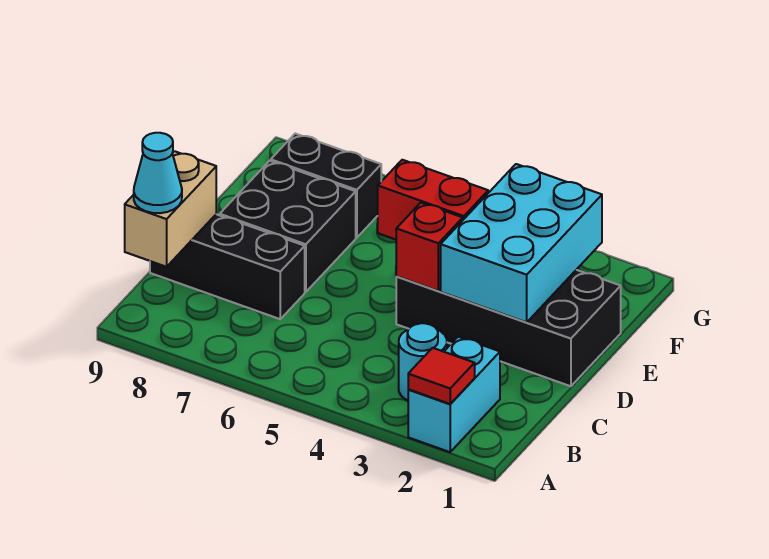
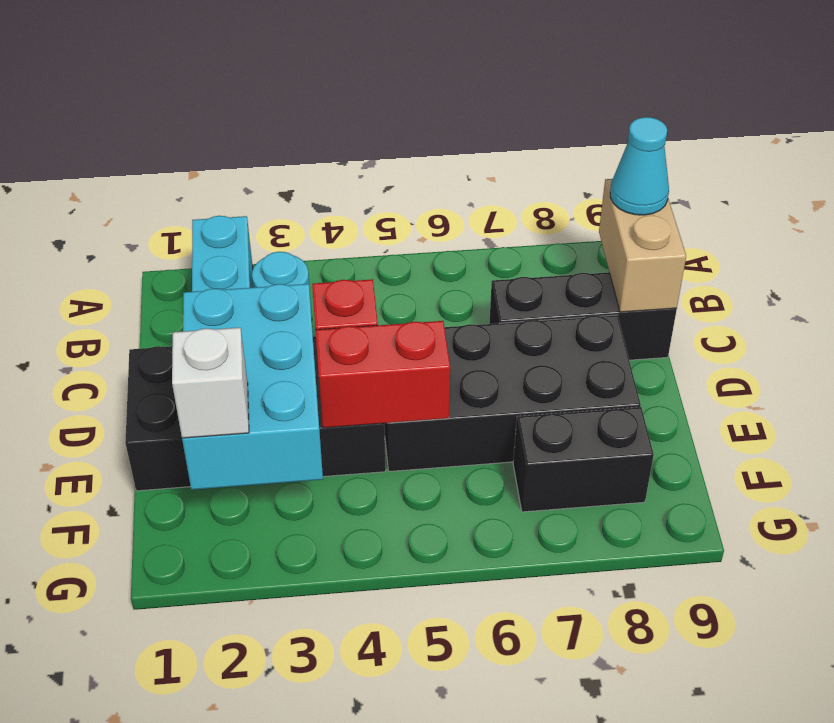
red 1x1 tile [408,348,475,404] -> none
black 2x2 brick [220,161,356,292] -> black 2x4 brick [384,315,641,471]
none -> white 1x1 brick [172,328,249,438]

